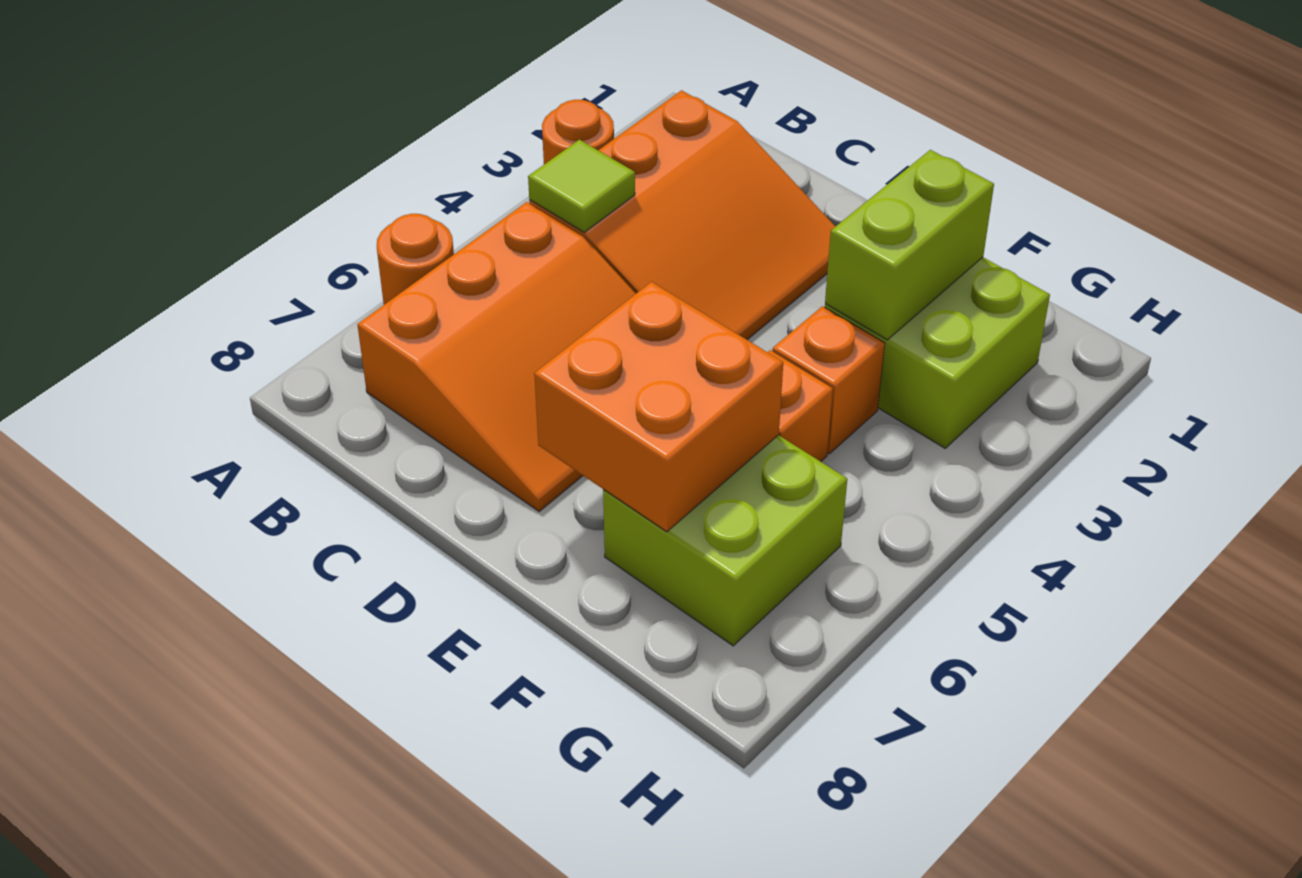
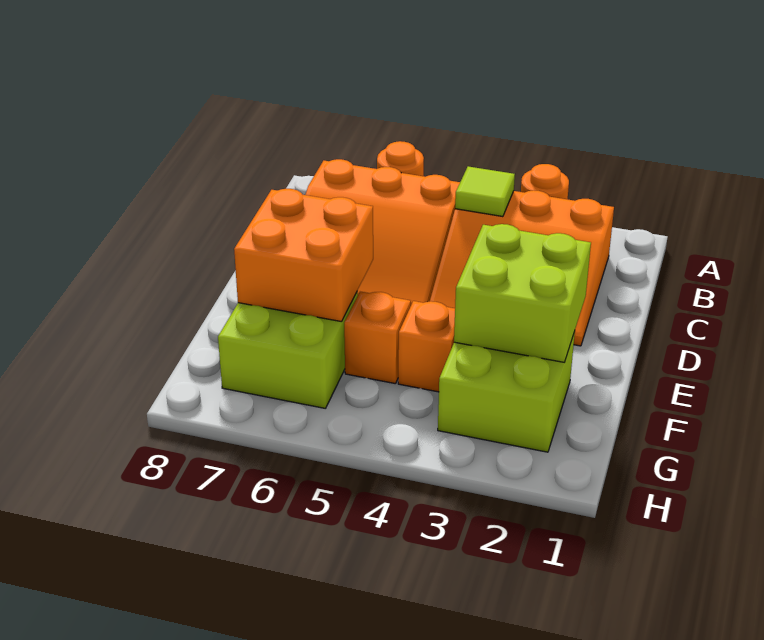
lime 1x2 brick [825,150,994,340] -> lime 2x2 brick [454,224,591,363]

